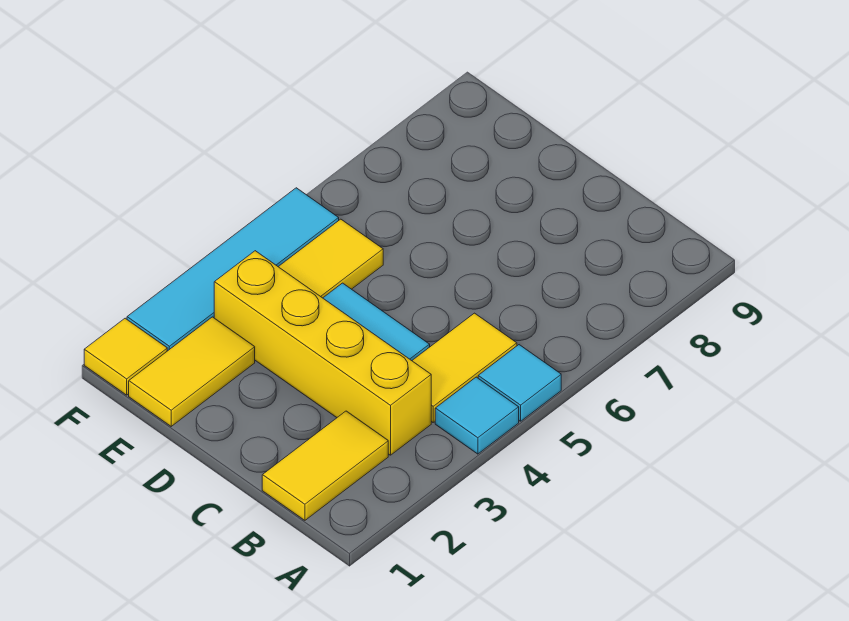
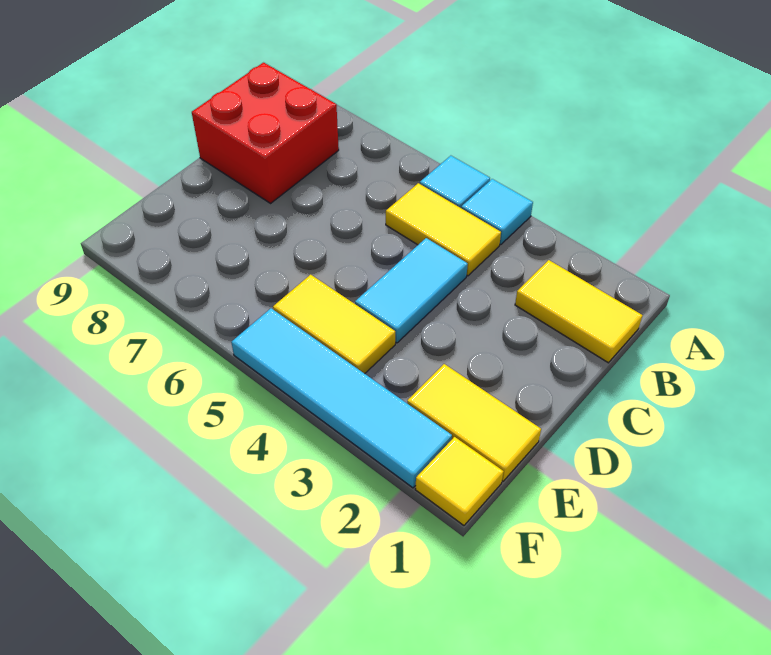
yellow 1x4 brick [214,251,431,455] -> none
none -> red 2x2 brick [192,63,339,203]

